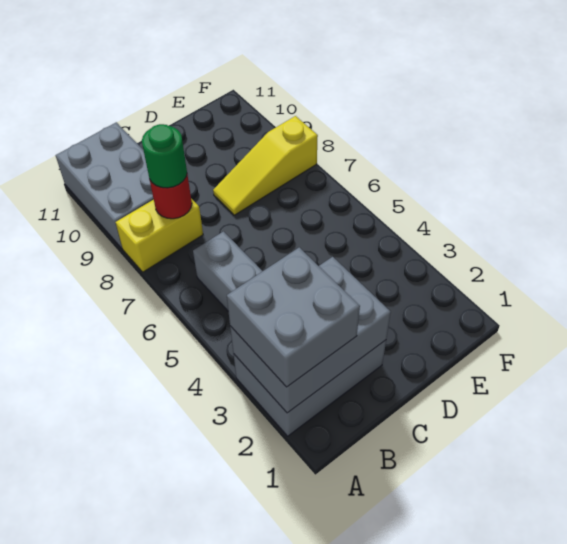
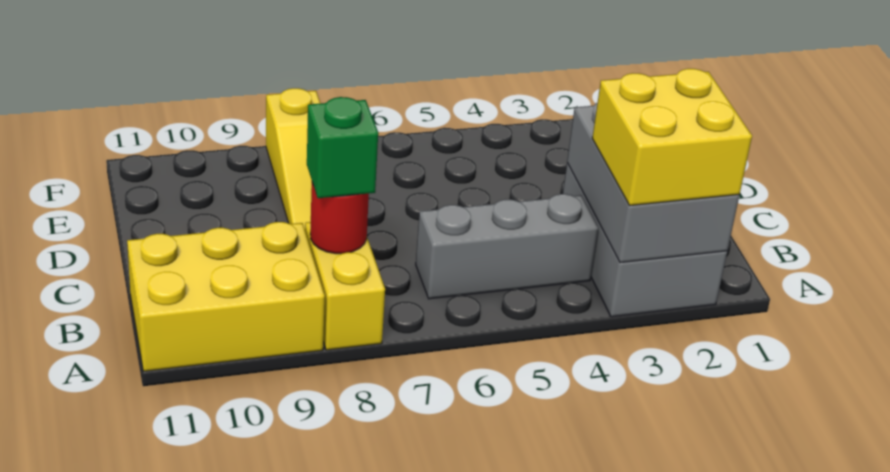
grey 2x2 brick [227,247,360,387] -> yellow 2x2 brick [592,69,752,206]
grey 2x3 brick [56,122,154,248] -> yellow 2x3 brick [127,222,325,371]
green 1x1 round brick [142,124,187,188] -> green 1x1 brick [307,97,378,198]

